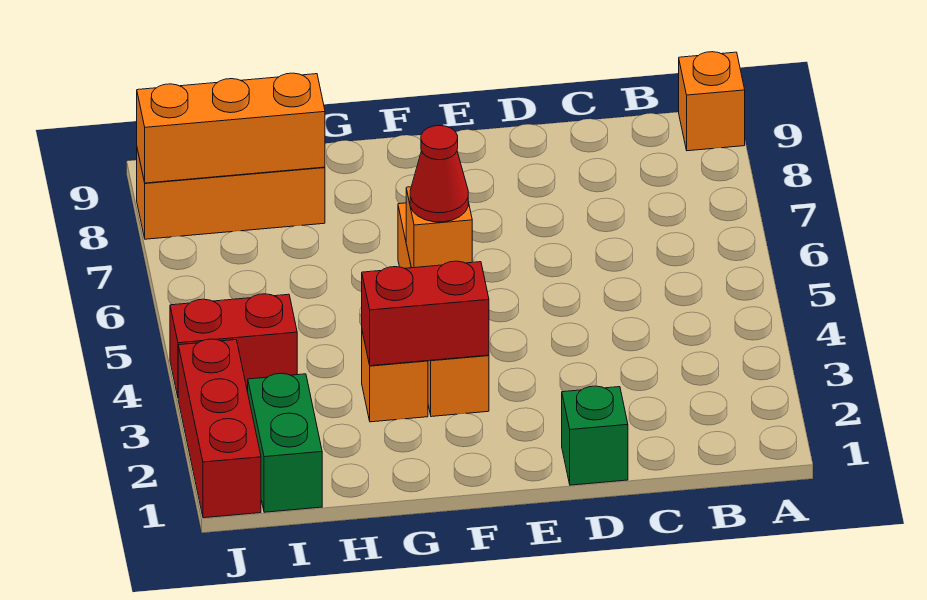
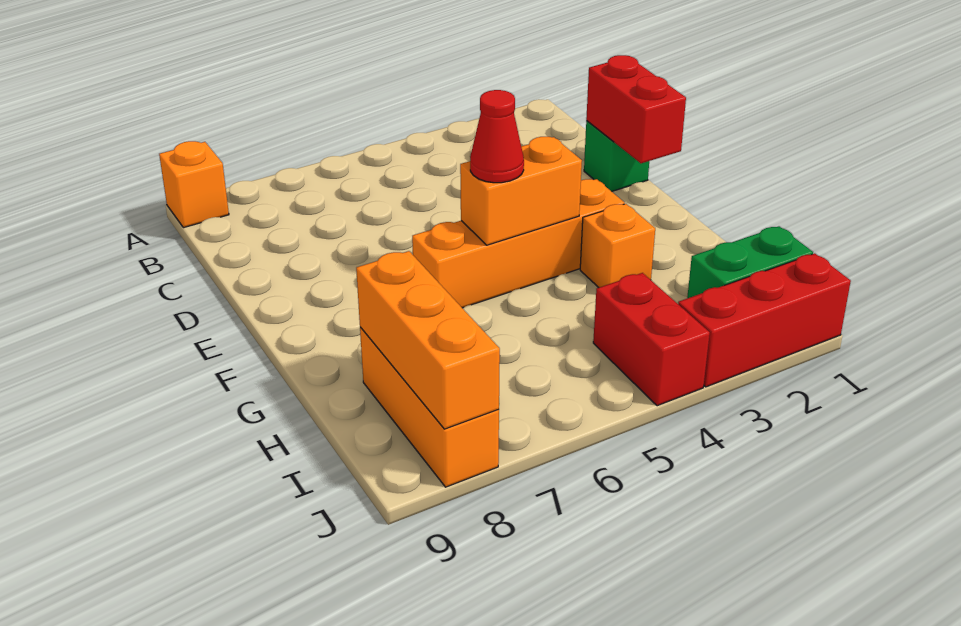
red 1x2 brick [362,261,489,366] -> red 1x2 brick moved to [586,55,686,163]
orange 1x1 brick [406,187,472,268] -> orange 1x2 brick [460,137,582,245]

